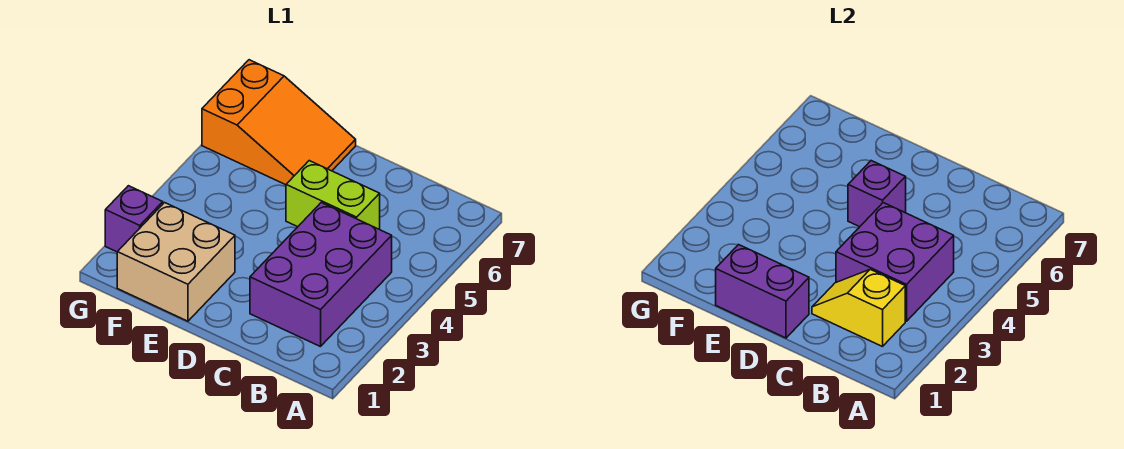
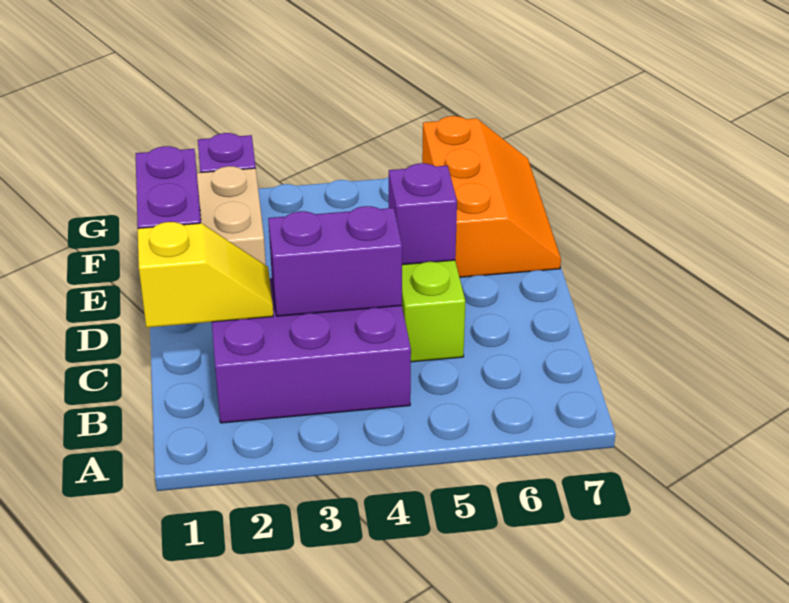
yellow 1x2 slope [812,269,905,347] -> yellow 1x2 slope turned to [138,222,273,327]
purple 2x2 brick [836,203,954,321] -> purple 1x2 brick [268,206,402,316]
orange 2x3 slope [202,60,356,185] -> orange 2x3 slope turned to [422,116,561,277]

